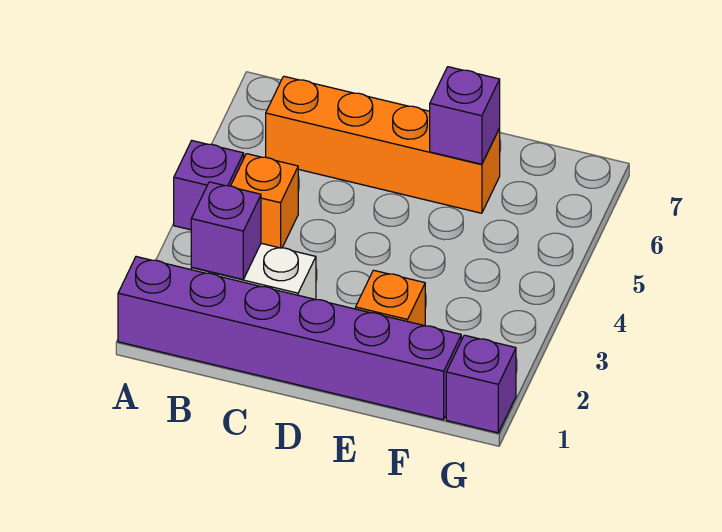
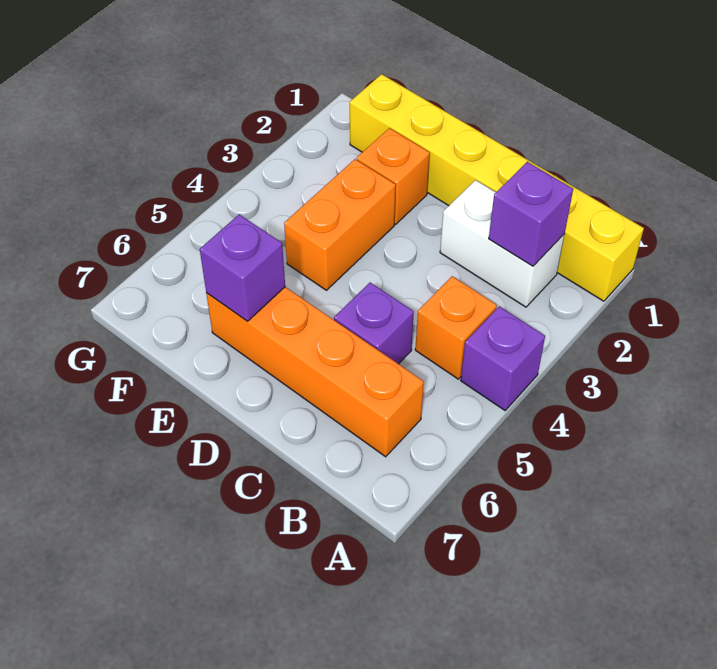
purple 1x6 brick [118,257,461,420] -> yellow 1x6 brick [350,74,644,301]
none -> orange 1x2 brick [284,159,396,290]
purple 1x1 brick [446,335,516,433] -> purple 1x1 brick moved to [334,283,414,364]

